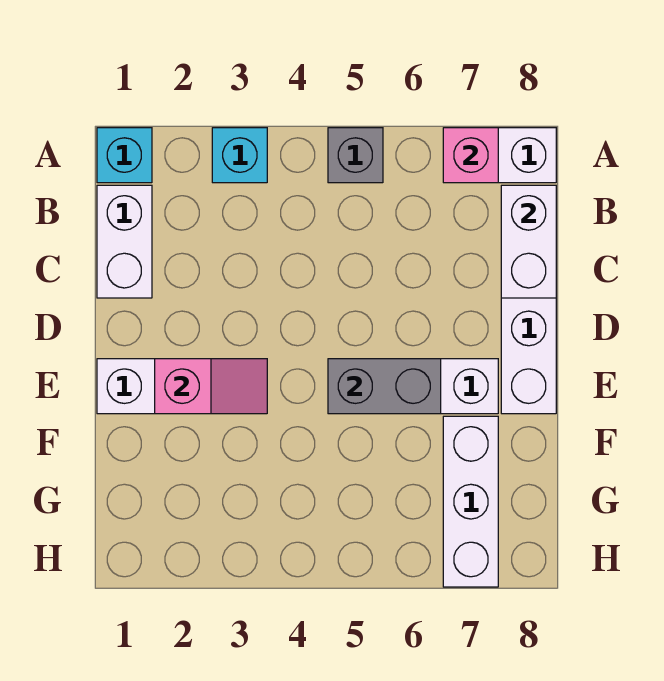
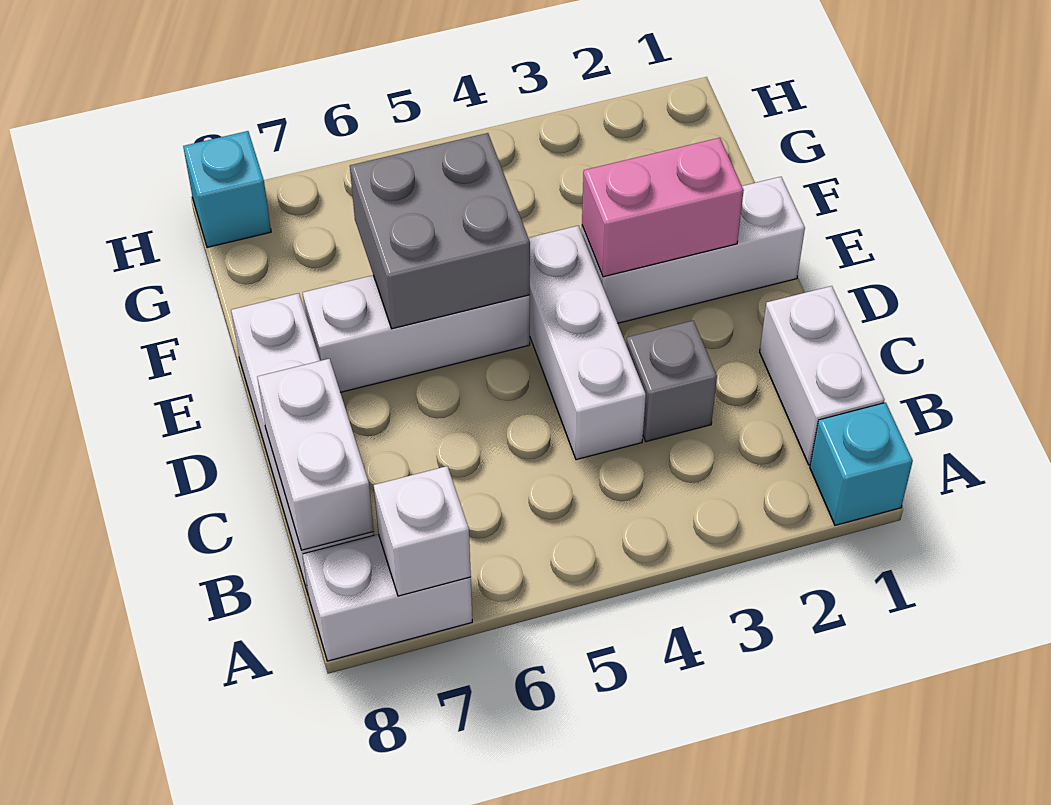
cyan 1x1 brick [212,128,267,183] -> cyan 1x1 brick moved to [183,131,271,247]
grey 1x1 brick [328,128,383,183] -> grey 1x1 brick moved to [626,321,717,442]
pink 1x1 brick [443,128,498,183] -> white 1x1 brick [374,466,471,596]
pink 1x2 slope [155,359,267,414] -> pink 1x2 brick [582,138,744,277]
grey 1x2 brick [328,359,441,414] -> grey 2x2 brick [350,133,530,329]
white 1x3 brick [443,416,498,587] -> white 1x3 brick moved to [529,226,646,460]

